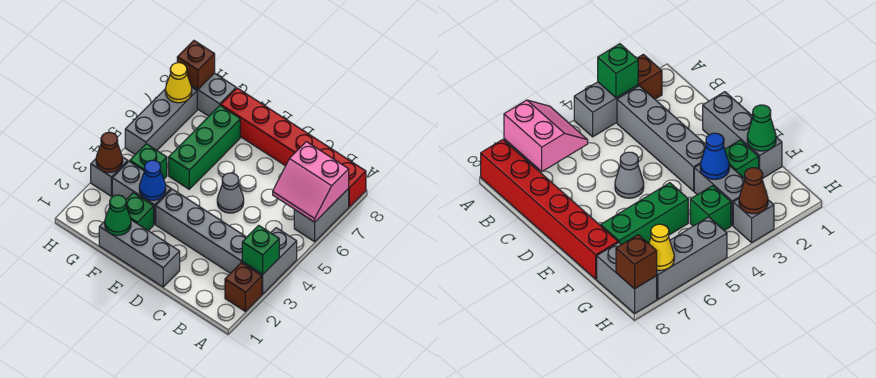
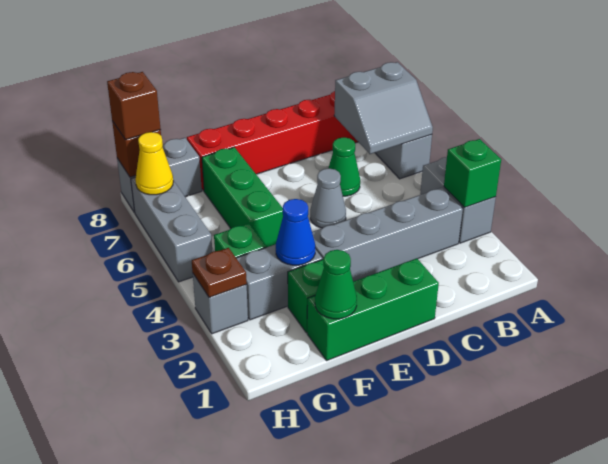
brown 1x1 brick [225,263,262,311] -> brown 1x1 brick moved to [107,72,161,140]
pink 2x2 slope [273,142,349,222] -> grey 2x2 slope [334,62,433,154]
none -> green 1x1 cone [329,137,360,196]
grey 1x3 brick [99,220,180,287] -> green 1x3 brick [307,259,439,360]
brown 1x1 cone [96,132,123,172] -> brown 1x1 plate [192,248,247,298]

